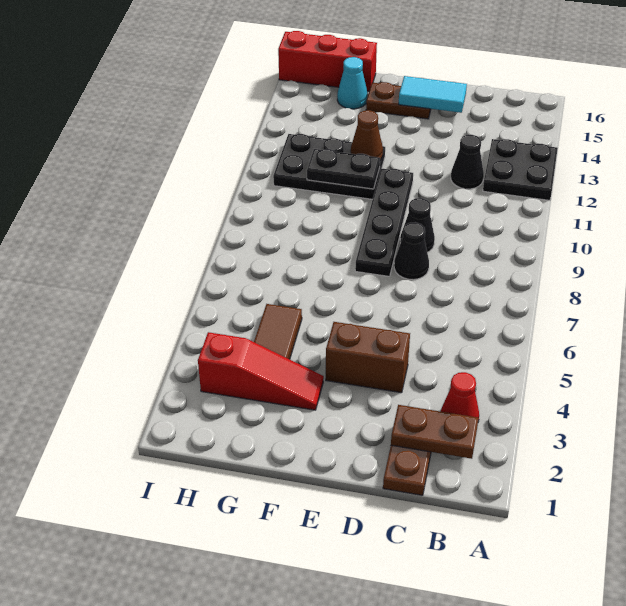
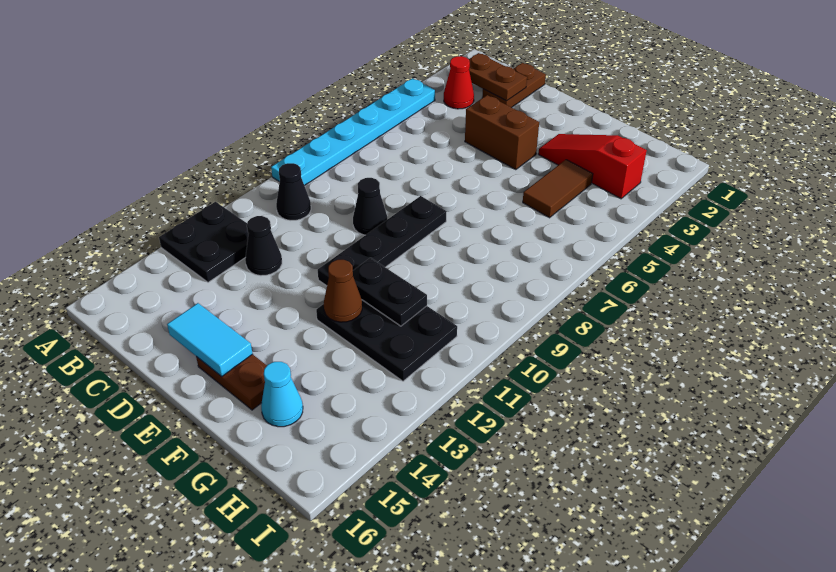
none -> cyan 1x6 plate [271,78,435,186]
black 1x1 cone [394,222,429,280] -> black 1x1 cone moved to [276,163,311,220]
red 1x3 brick [278,31,377,91] -> none

